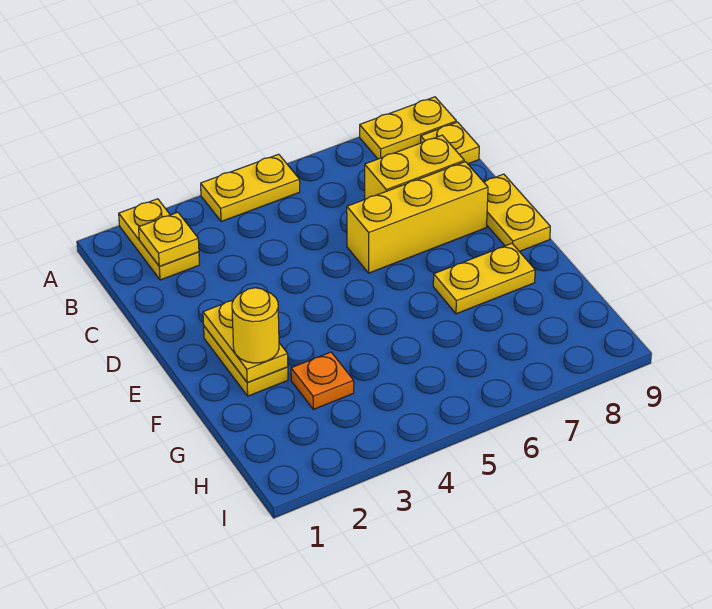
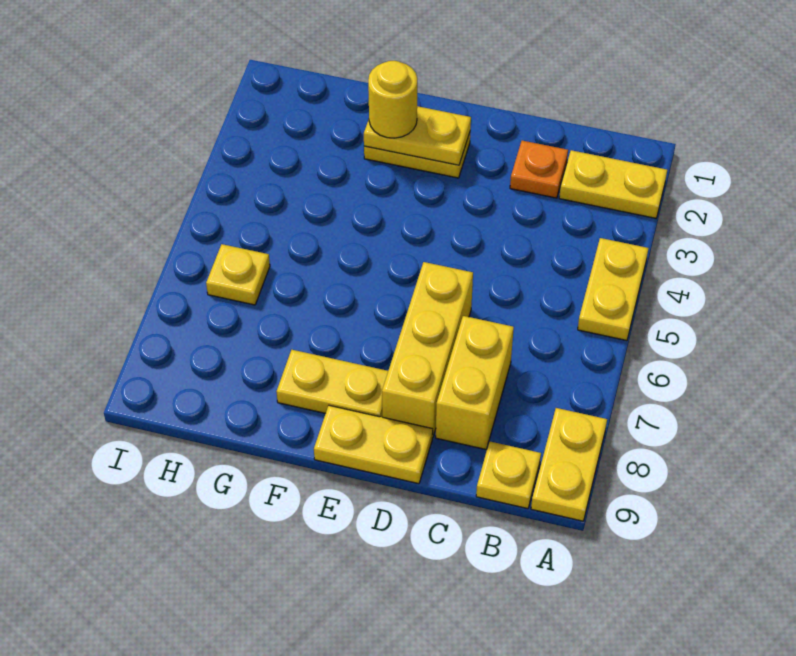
yellow 1x1 plate [139,212,199,266] -> yellow 1x1 plate moved to [206,244,270,305]
yellow 1x2 plate [433,243,535,314] -> yellow 1x2 plate turned to [276,350,388,417]
orange 1x1 plate [291,352,354,409] -> orange 1x1 plate moved to [510,141,568,198]

